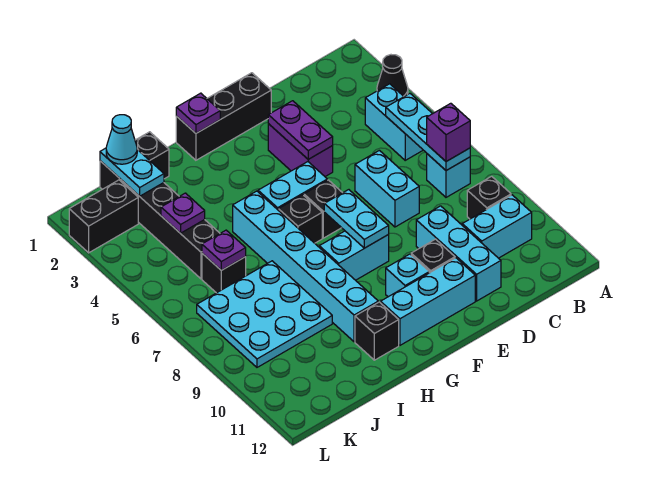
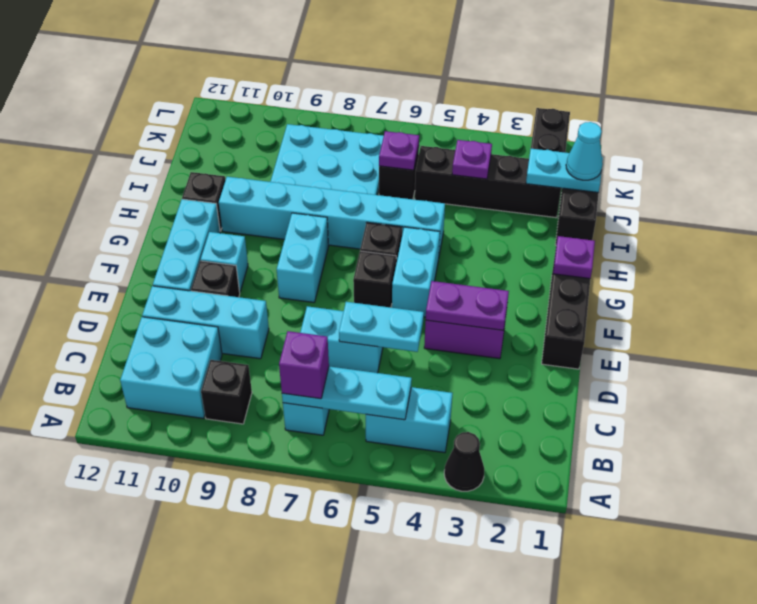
cyan 1x2 brick [462,195,532,258] -> cyan 2x2 brick [120,317,222,418]
cyan 1x2 plate [324,190,389,248] -> cyan 1x2 plate moved to [339,302,424,352]

